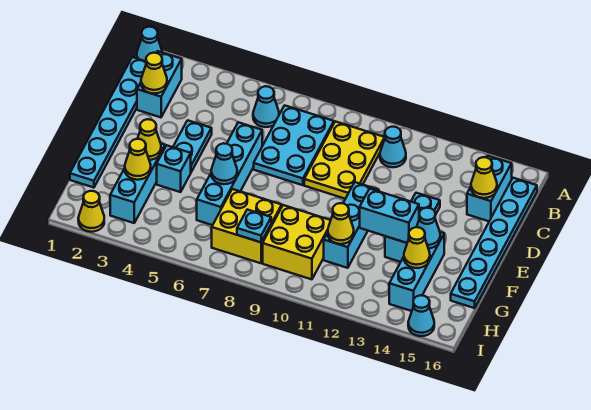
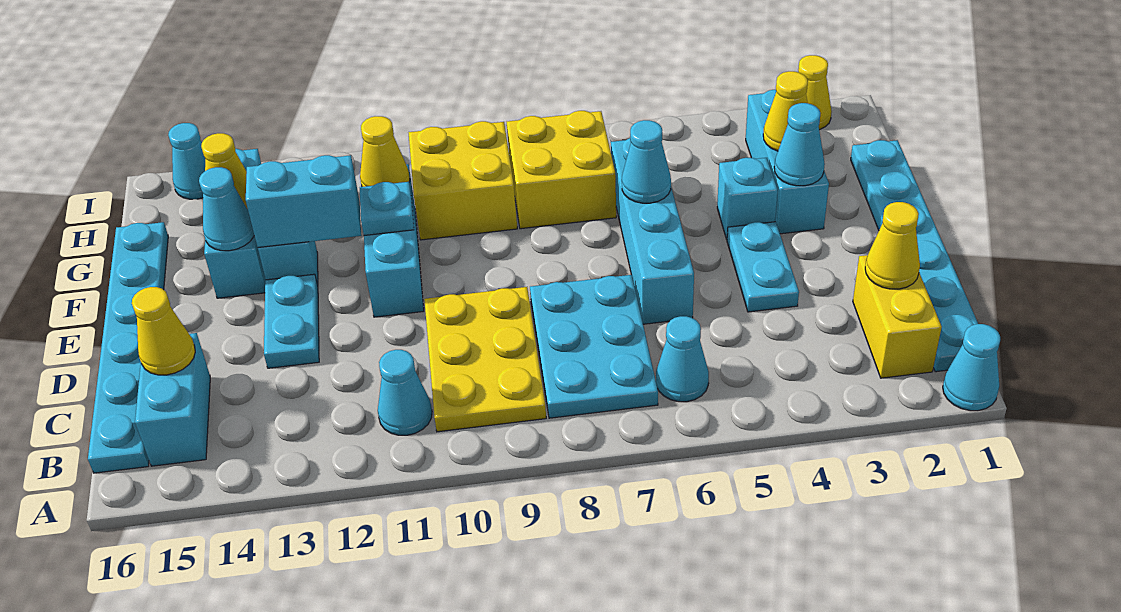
cyan 1x2 brick [137,51,182,117] -> yellow 1x2 brick [853,255,942,378]
yellow 1x1 cone [138,119,161,160] -> cyan 1x1 cone [774,103,825,186]
cyan 1x1 plate [237,210,271,242] -> cyan 1x1 plate moved to [360,182,414,235]

